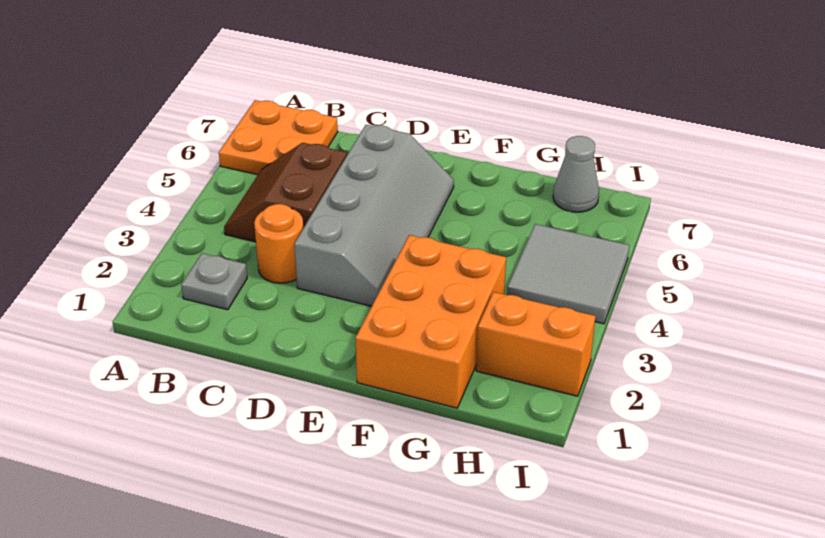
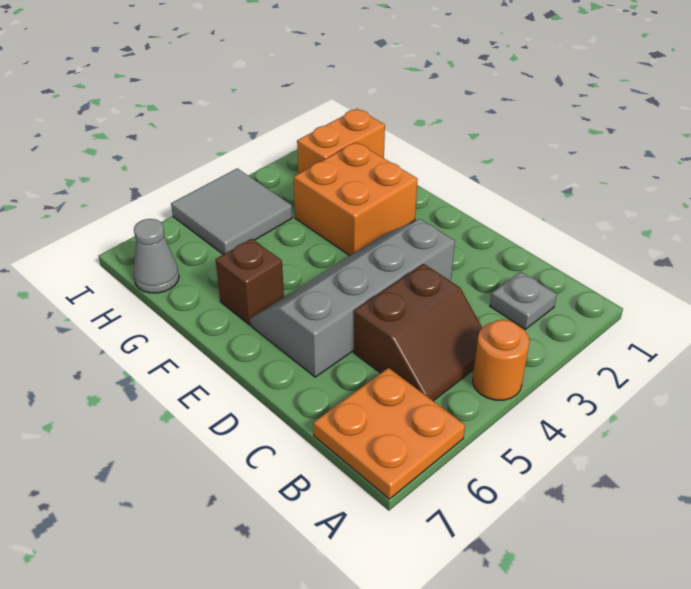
orange 1x1 round brick [254,204,303,283] -> orange 1x1 round brick moved to [473,320,529,400]
orange 2x3 brick [355,235,506,408] -> orange 2x2 brick [294,142,418,256]
none -> brown 1x1 brick [216,239,284,325]
orange 1x2 brick [476,292,595,396] -> orange 1x2 brick turned to [297,109,385,174]

